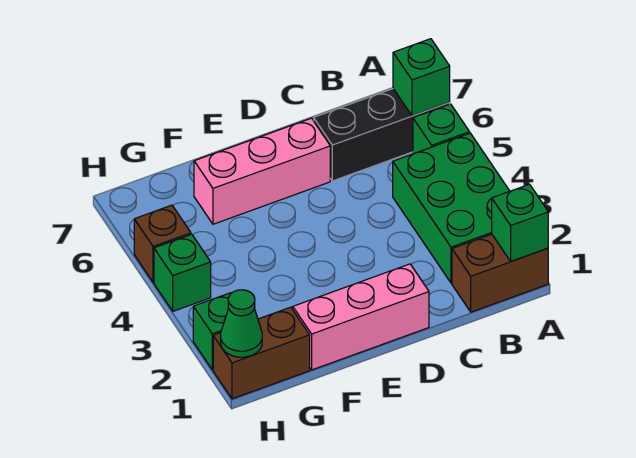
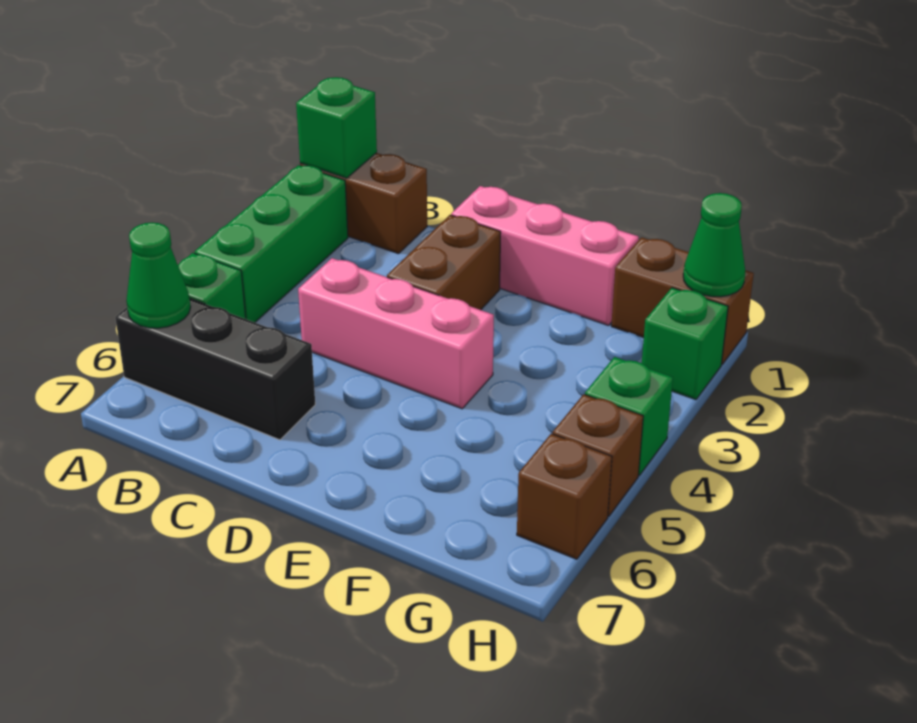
green 2x3 brick [393,133,509,283] -> green 1x3 brick [194,165,348,322]
green 1x1 brick [393,39,450,116] -> green 1x1 cone [126,222,191,328]
none -> brown 1x2 brick [387,215,501,310]
pink 1x3 brick [194,118,330,224] -> pink 1x3 brick moved to [298,258,494,409]
none -> brown 1x1 brick [517,434,612,559]

